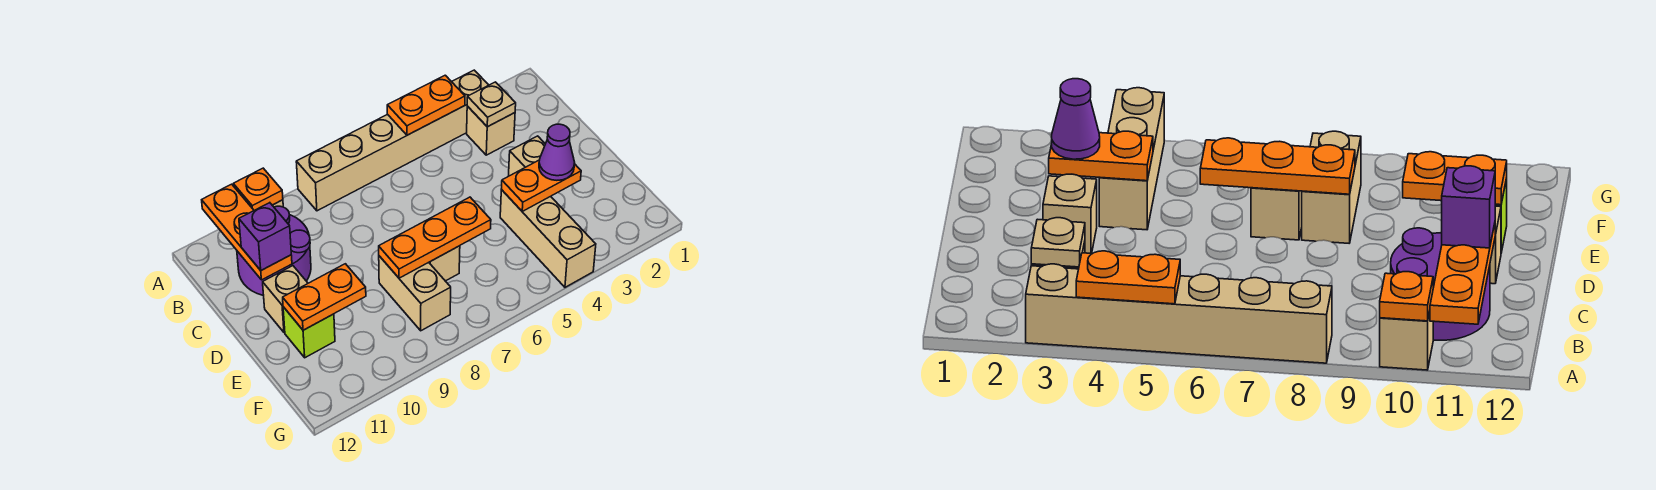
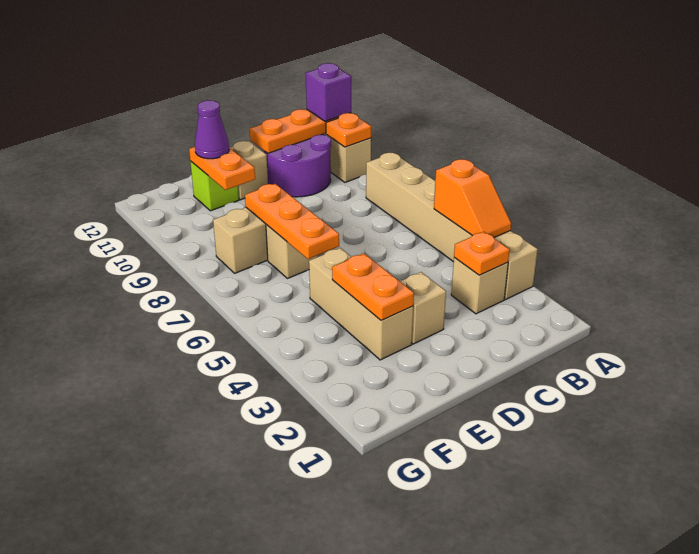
orange 1x2 plate [387,75,465,135] -> orange 1x2 slope [434,159,511,238]
tan 1x1 plate [467,82,516,127] -> orange 1x1 plate [454,232,510,275]
purple 1x1 brick [239,203,291,270] -> purple 1x1 brick moved to [306,63,351,121]
purple 1x1 cone [539,124,575,180] -> purple 1x1 cone moved to [195,100,229,159]
tan 1x3 brick [500,190,596,287] -> tan 1x3 brick turned to [309,248,413,360]

